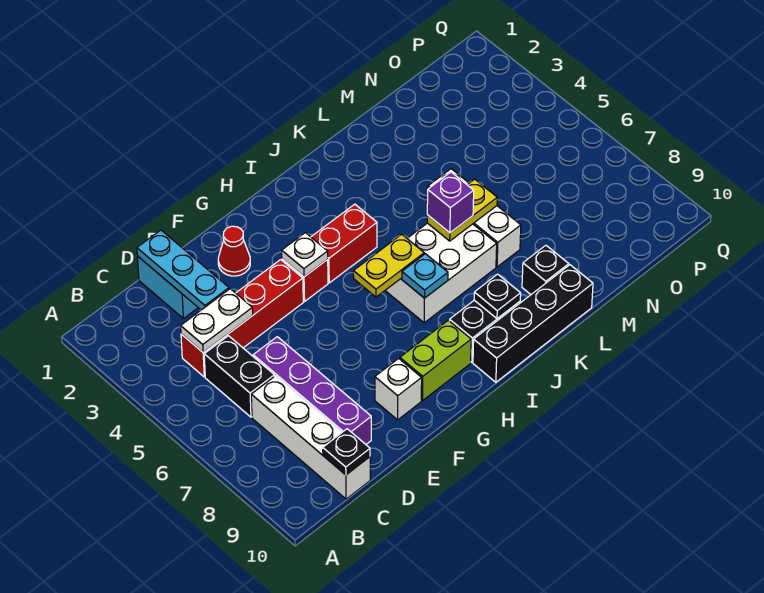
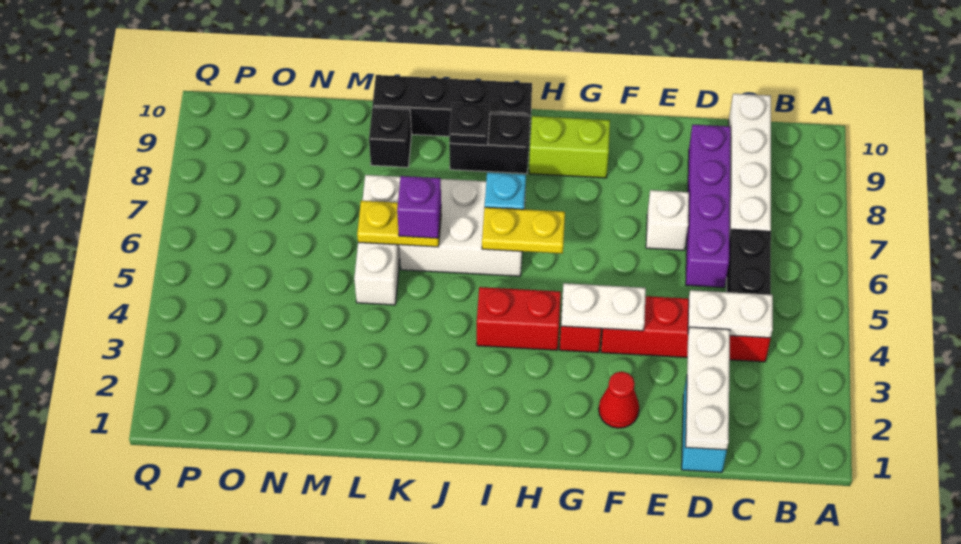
black 1x1 plate [323,429,370,475] -> none
cyan 1x3 plate [137,230,229,310] -> white 1x3 plate [686,327,730,450]
white 1x1 brick [375,358,422,420] -> white 1x1 brick moved to [646,190,689,250]
white 1x1 plate [282,233,328,277] -> white 1x2 plate [561,283,646,331]

